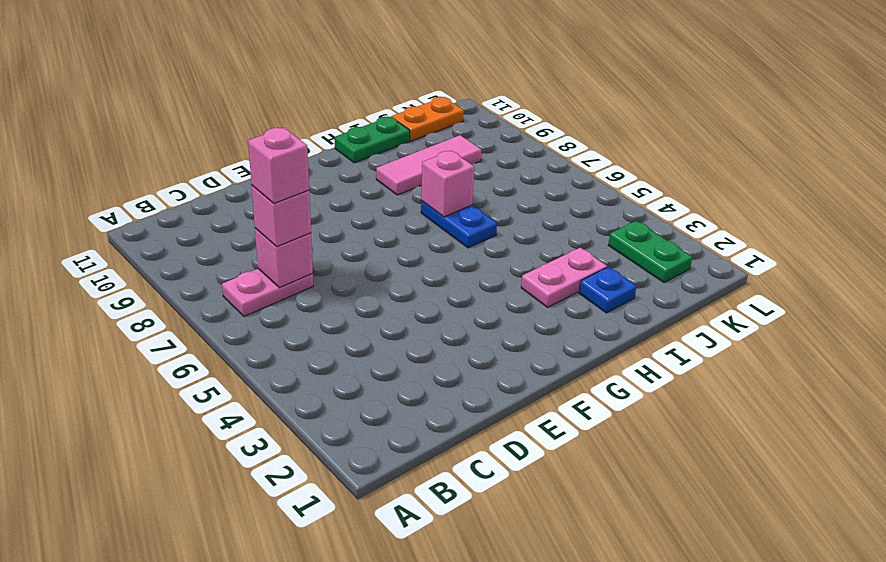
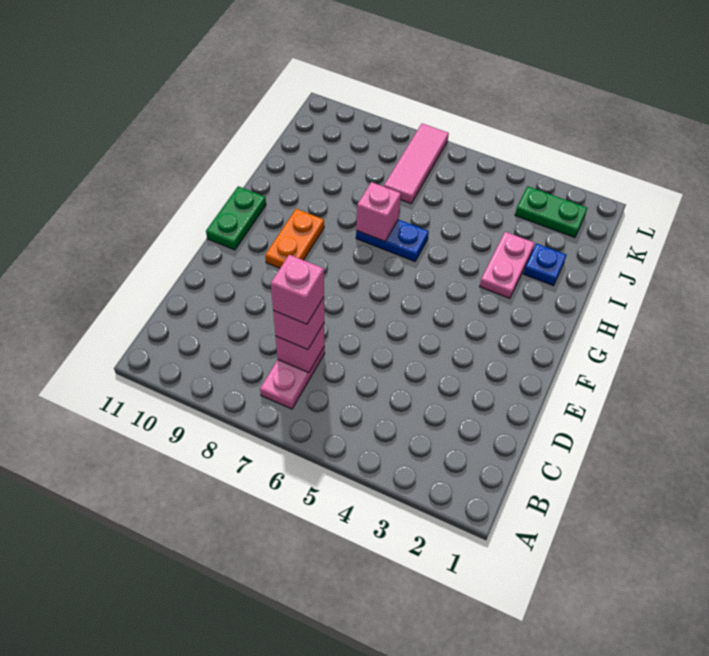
pink 1x3 tile [376,135,481,195] -> pink 1x3 tile moved to [384,124,449,204]
green 1x2 plate [335,117,410,163] -> green 1x2 plate moved to [206,186,266,250]
orange 1x2 plate [391,97,464,141] -> orange 1x2 plate moved to [265,209,324,268]

